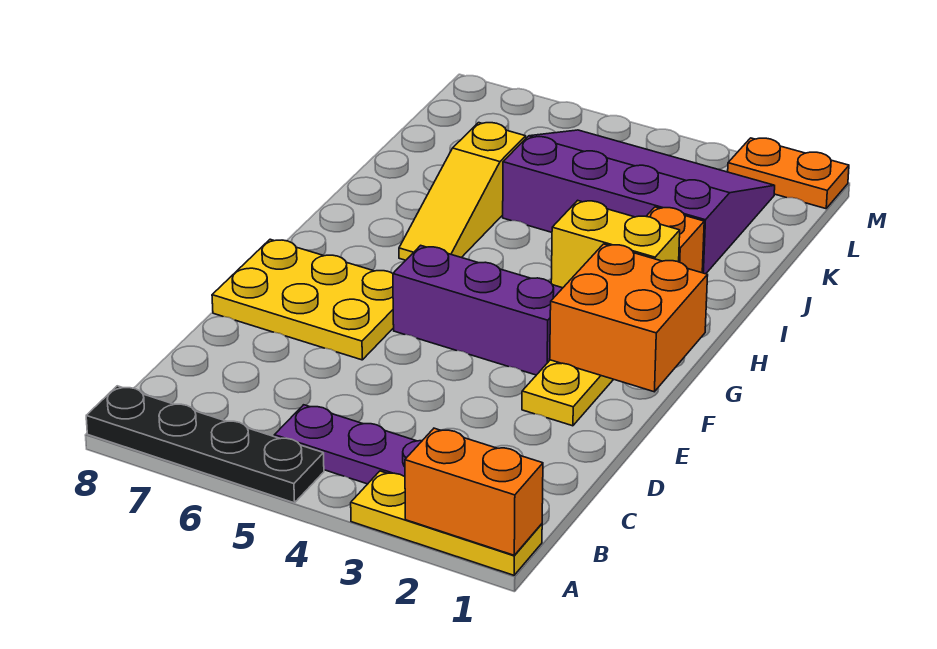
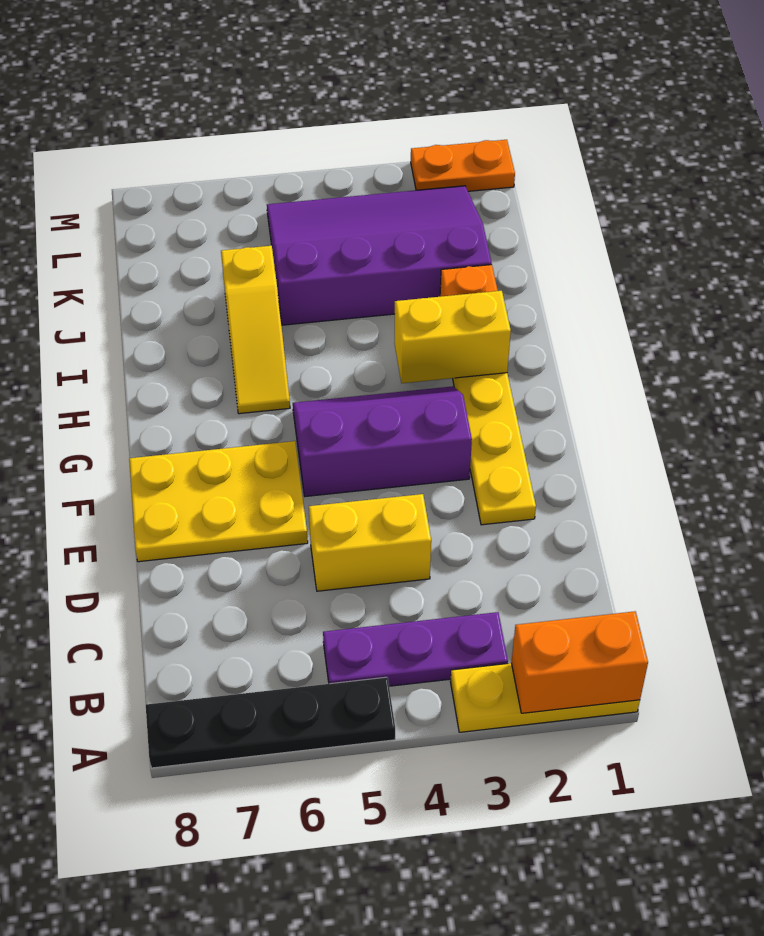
none -> yellow 1x2 brick [309,494,431,591]
orange 2x2 brick [550,244,708,392] -> none

